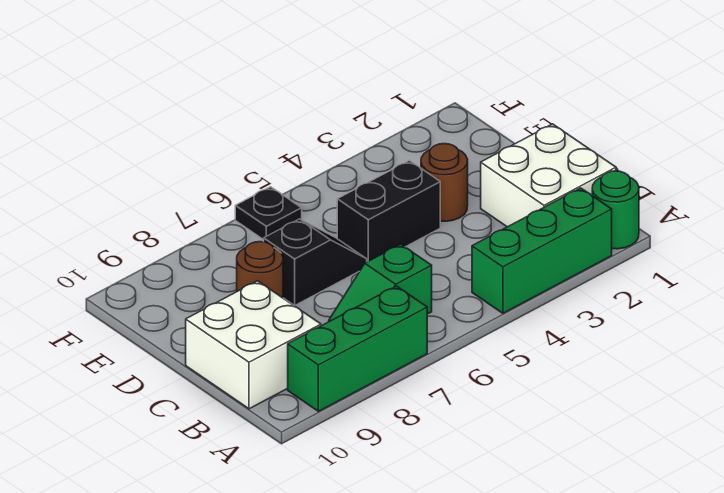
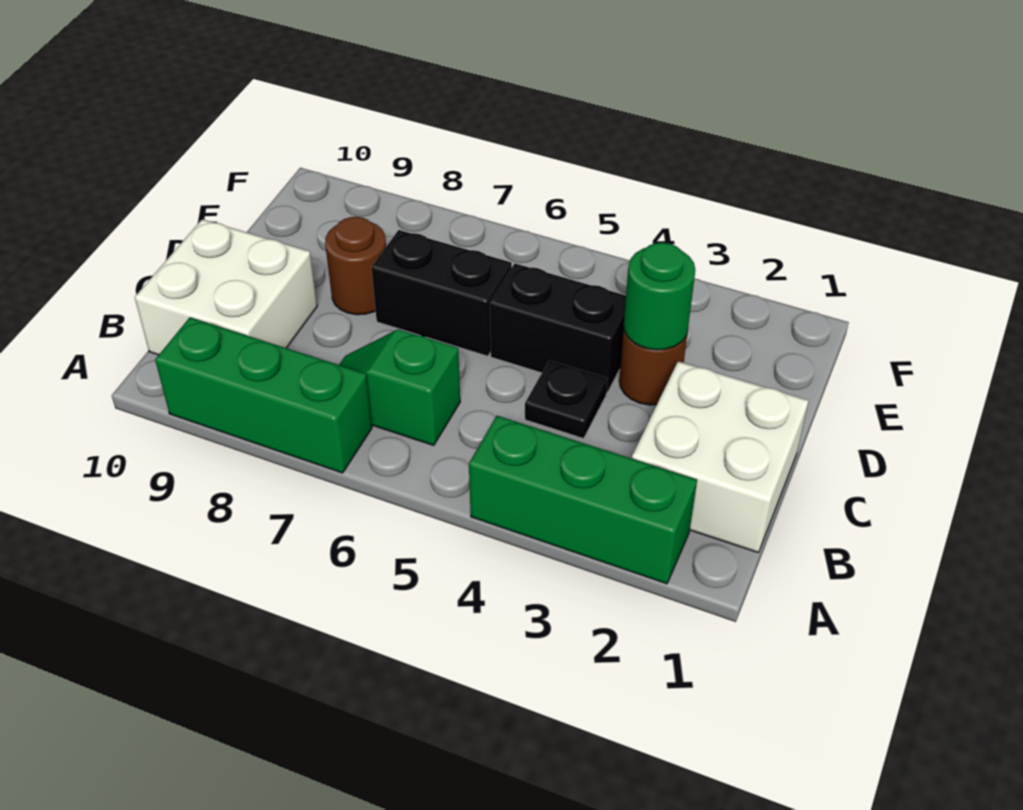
green 1x1 round brick [592,171,639,249] -> green 1x1 round brick moved to [624,243,695,350]
black 1x2 slope [264,219,367,306] -> black 1x2 brick [371,230,512,356]
black 1x1 plate [235,187,302,240] -> black 1x1 plate moved to [525,360,607,439]

